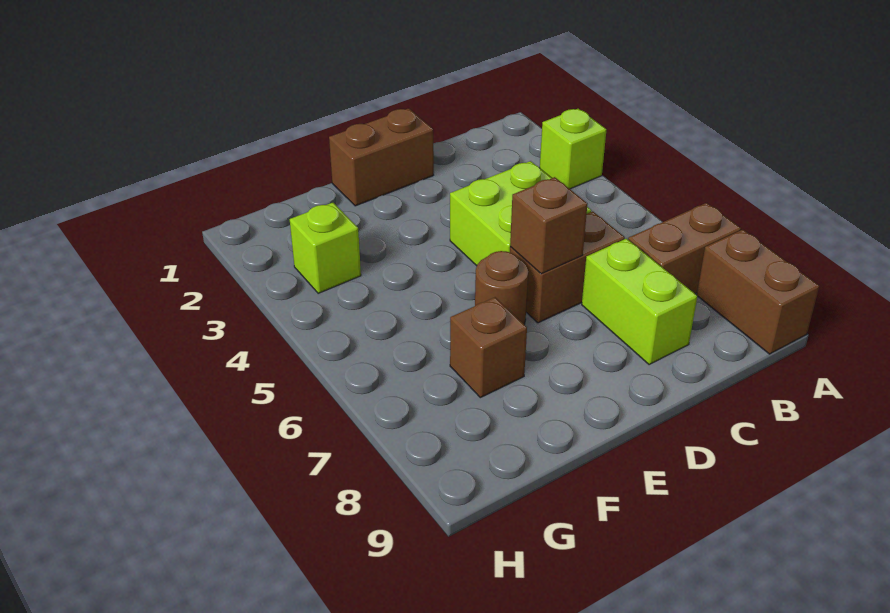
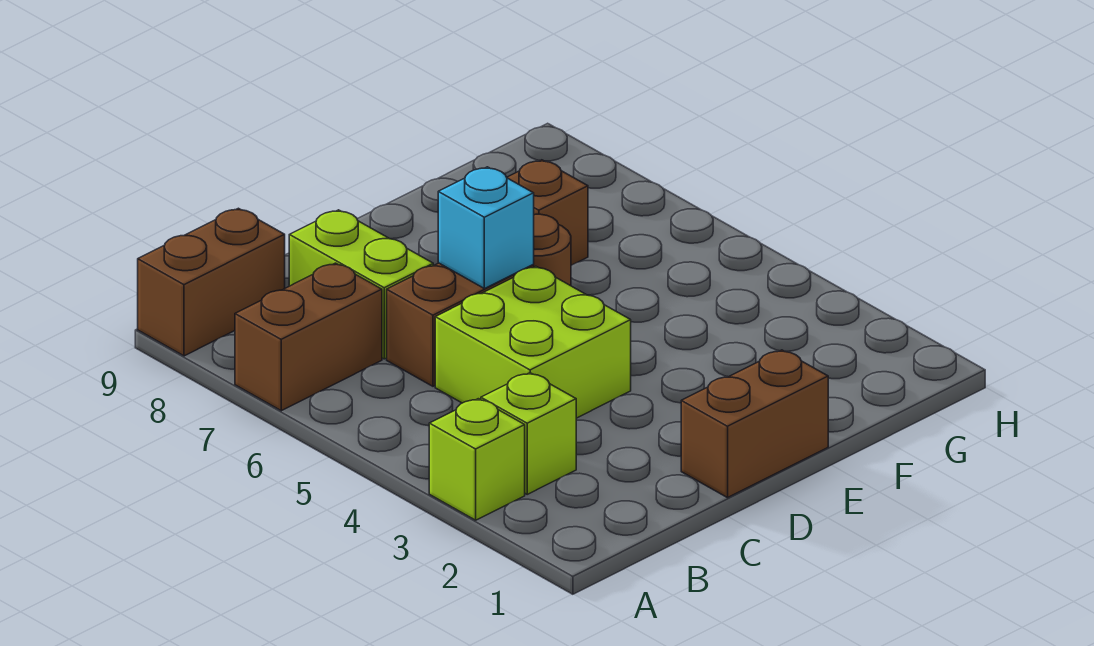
brown 1x2 brick [697,230,819,354] -> brown 1x2 brick turned to [138,208,285,356]
brown 1x1 brick [510,177,587,274] -> cyan 1x1 brick [438,167,534,289]
lime 1x1 brick [290,203,361,293] -> lime 1x1 brick moved to [481,373,576,494]

